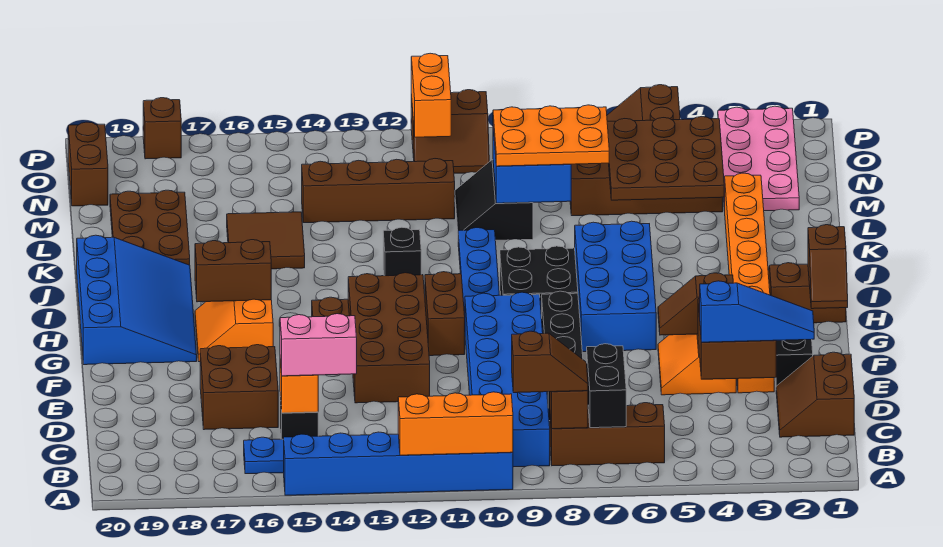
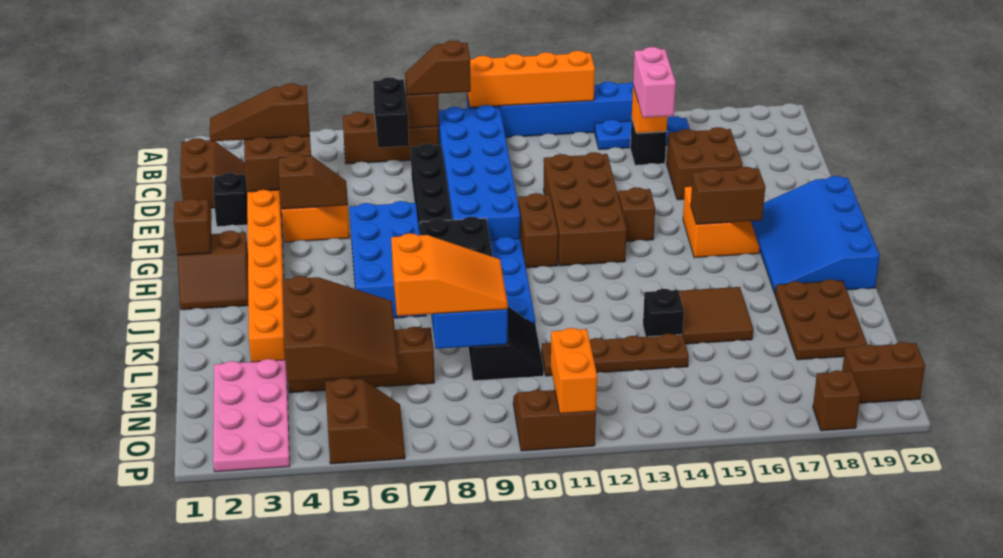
orange 1x3 brick [398,392,513,455] -> orange 1x4 brick [467,51,595,107]
pink 1x2 brick [280,314,357,376] -> pink 1x2 brick turned to [633,47,676,118]
blue 1x3 slope [700,281,814,342] -> brown 1x3 slope [210,83,310,141]
black 1x1 brick [383,227,421,276] -> black 1x1 brick moved to [643,289,684,337]
brown 3x3 plate [607,117,724,200] -> brown 3x3 slope [282,276,399,382]
orange 2x3 plate [493,105,609,166] -> orange 2x3 slope [391,233,508,316]
brown 1x4 brick [302,159,455,223] -> brown 1x4 plate [541,333,689,376]
brown 1x2 brick [68,122,108,206] -> brown 1x2 brick turned to [842,342,925,403]

